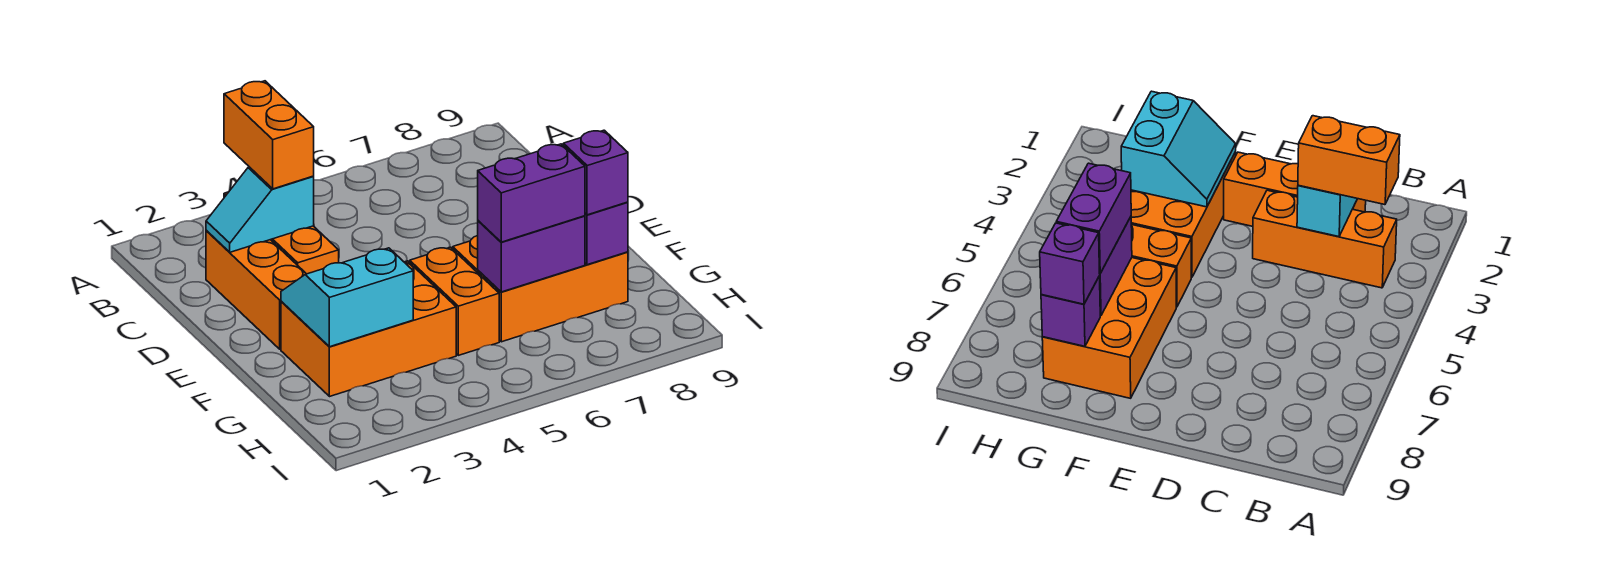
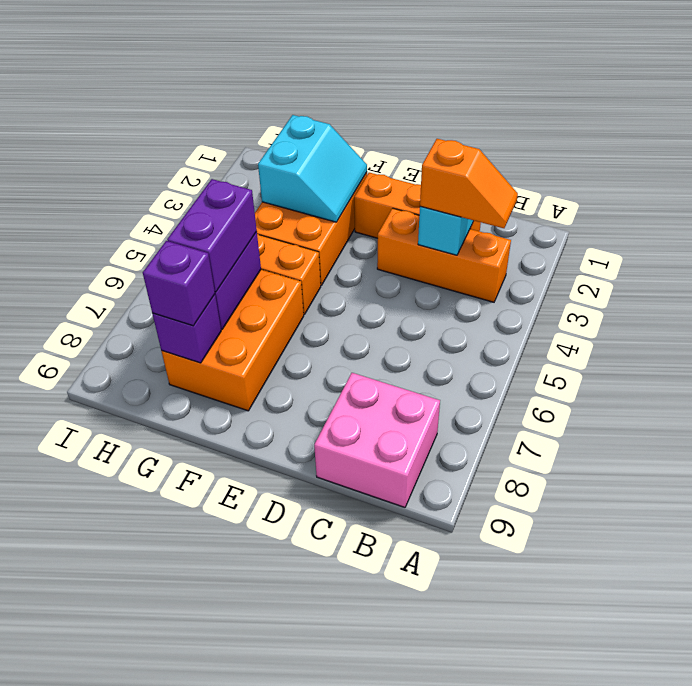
orange 1x2 brick [224,81,314,189] -> orange 1x2 slope [420,139,518,228]
none -> pink 2x2 brick [314,373,440,507]

